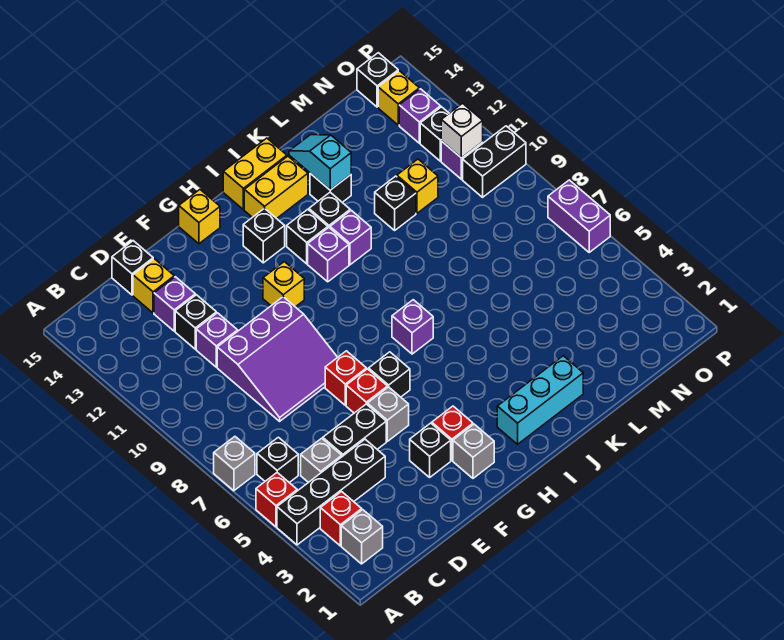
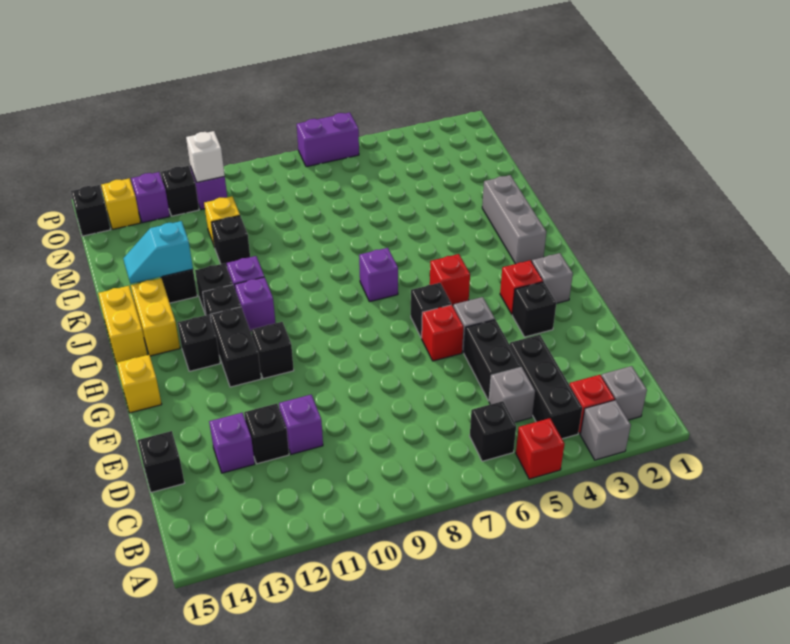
black 1x4 brick [277,439,385,545] -> black 1x3 brick [510,335,582,439]
grey 1x1 brick [214,437,255,491] -> grey 1x1 brick moved to [580,400,631,460]
purple 3x3 slope [217,297,338,421] -> none
yellow 1x1 brick [133,259,174,313] -> none
red 1x1 brick [325,351,366,405] -> red 1x1 brick moved to [430,254,470,305]
yellow 1x1 brick [263,262,304,307] -> black 1x1 brick [252,322,294,379]
cyan 1x3 brick [497,356,583,444] -> grey 1x3 brick [482,175,546,264]
black 1x2 brick [463,126,526,197] -> black 1x2 brick moved to [210,307,261,387]

